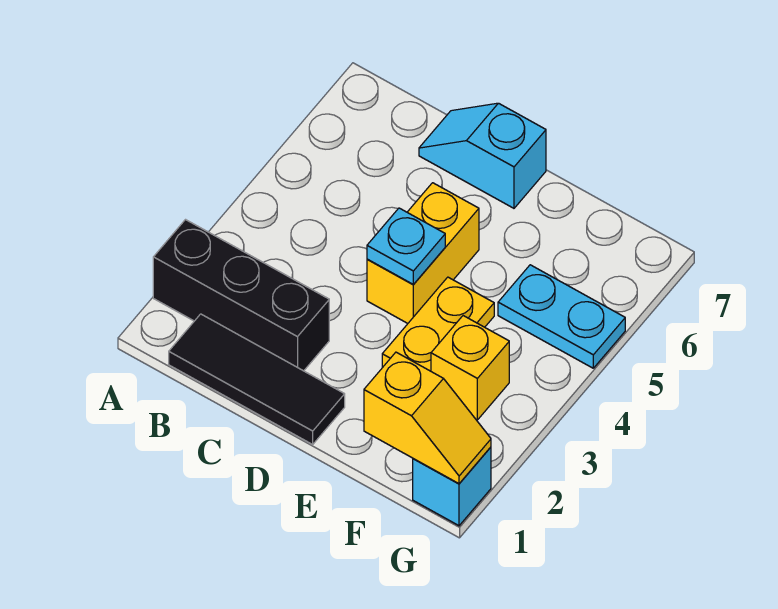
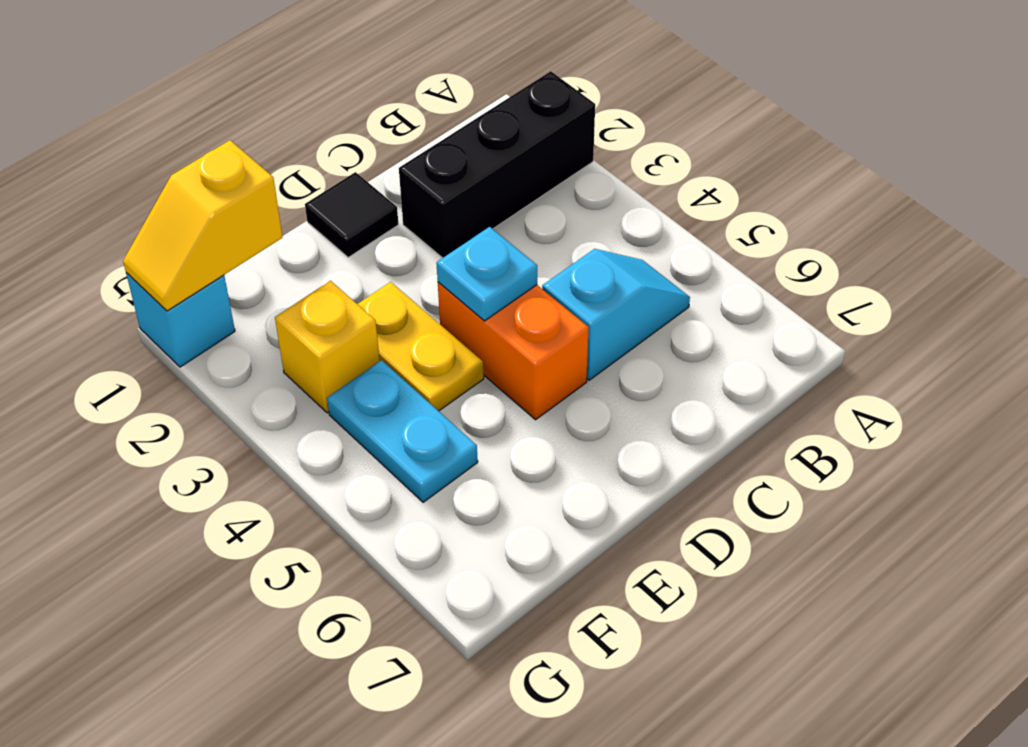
black 1x3 tile [169,314,345,444] -> black 1x1 tile [305,172,399,257]
cyan 1x2 slope [419,103,546,208] -> cyan 1x2 slope moved to [542,249,690,380]
yellow 1x2 brick [367,183,479,323] -> orange 1x2 brick [438,282,589,420]
cyan 1x2 plate [498,265,625,368] -> cyan 1x2 plate turned to [327,360,478,502]

